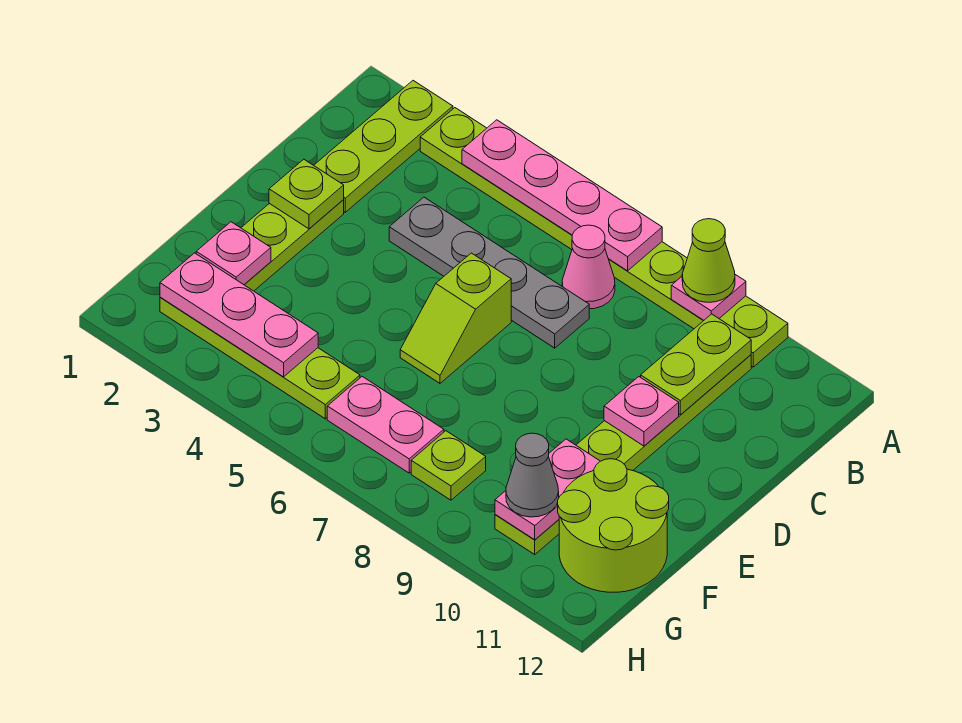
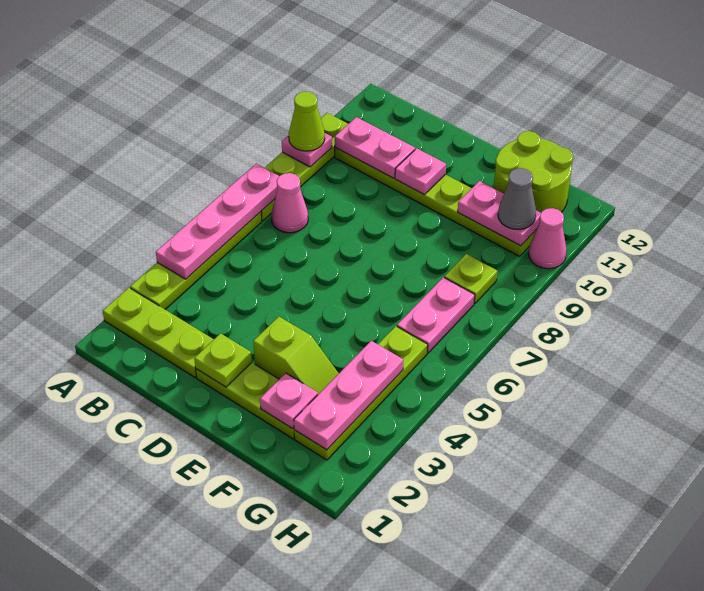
lime 1x2 plate [641,314,751,415] -> pink 1x2 plate [335,117,415,178]
grey 1x4 plate [389,197,589,348] -> none
lime 1x2 slope [400,253,511,383] -> lime 1x2 slope moved to [253,317,339,394]
none -> pink 1x1 cone [529,208,567,269]

